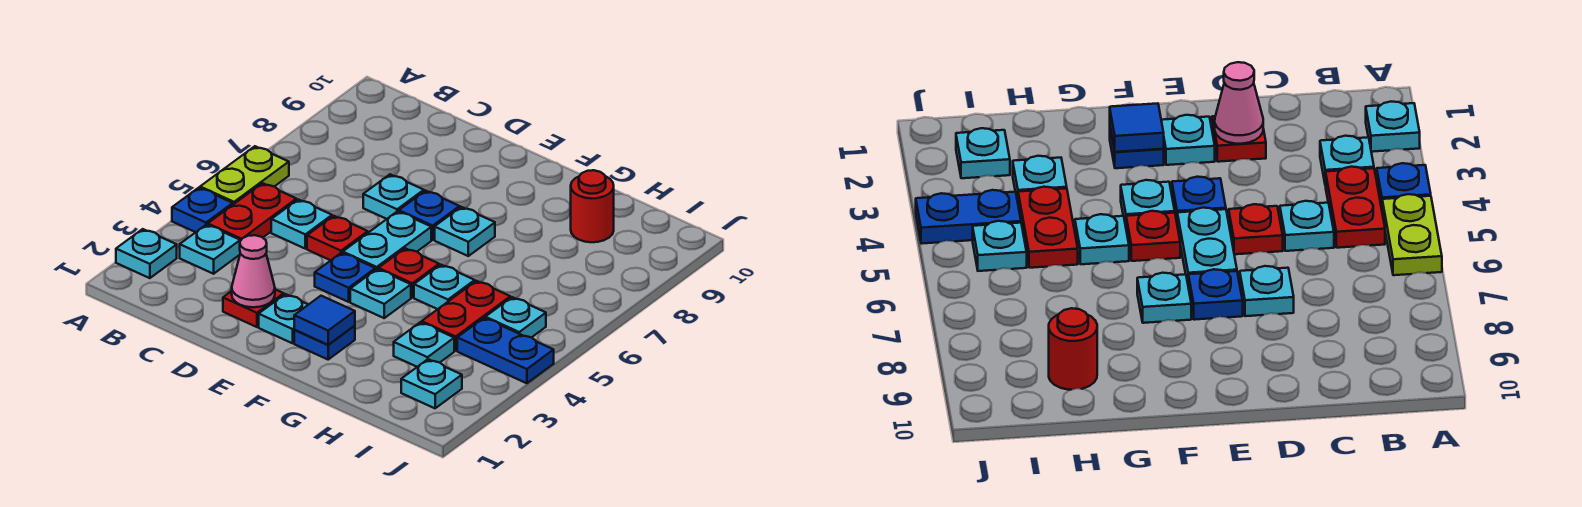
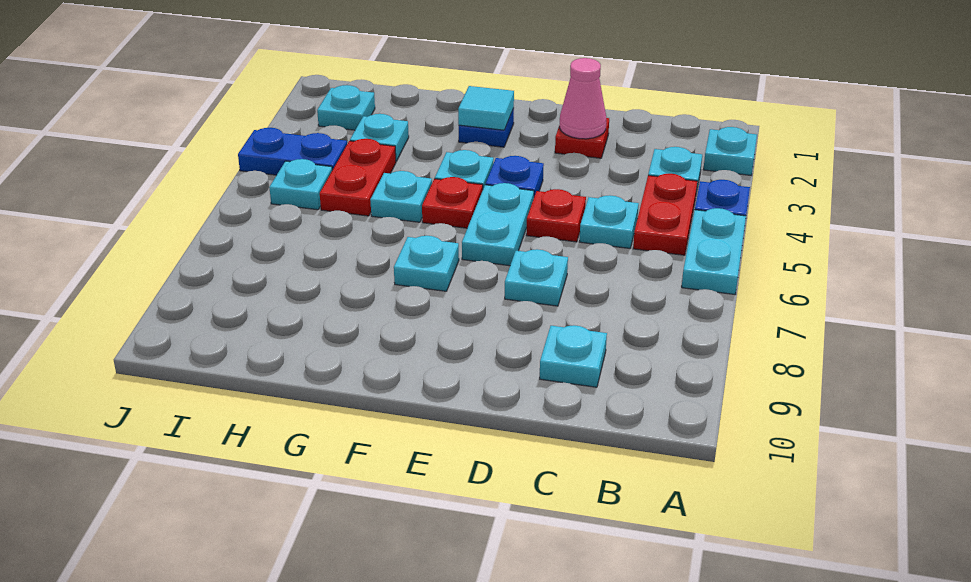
lime 1x2 plate [200,146,289,204] -> cyan 1x2 plate [682,208,746,294]
cyan 1x1 plate [259,294,308,343] -> cyan 1x1 plate moved to [540,325,607,387]
blue 1x1 plate [399,191,460,240] -> none
blue 1x1 tile [294,296,355,345] -> cyan 1x1 tile [458,86,514,130]
red 1x1 round brick [571,170,614,242] -> none

